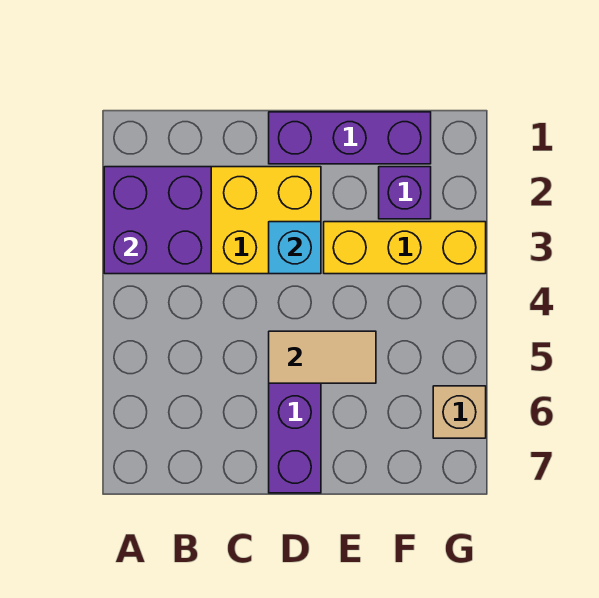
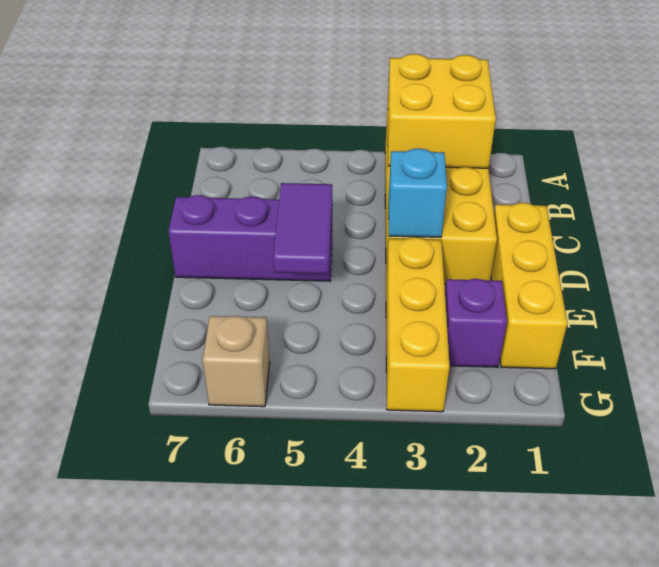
purple 2x2 brick [104,167,211,274] -> yellow 2x2 brick [387,54,496,168]
purple 1x3 brick [269,112,431,164] -> yellow 1x3 brick [491,203,567,369]
tan 1x2 tile [269,331,376,383] -> purple 1x2 tile [273,183,332,274]

